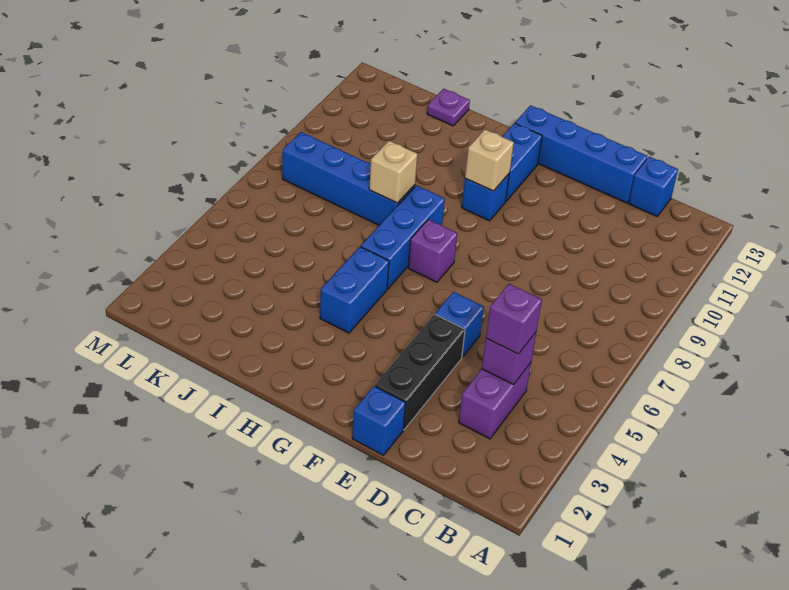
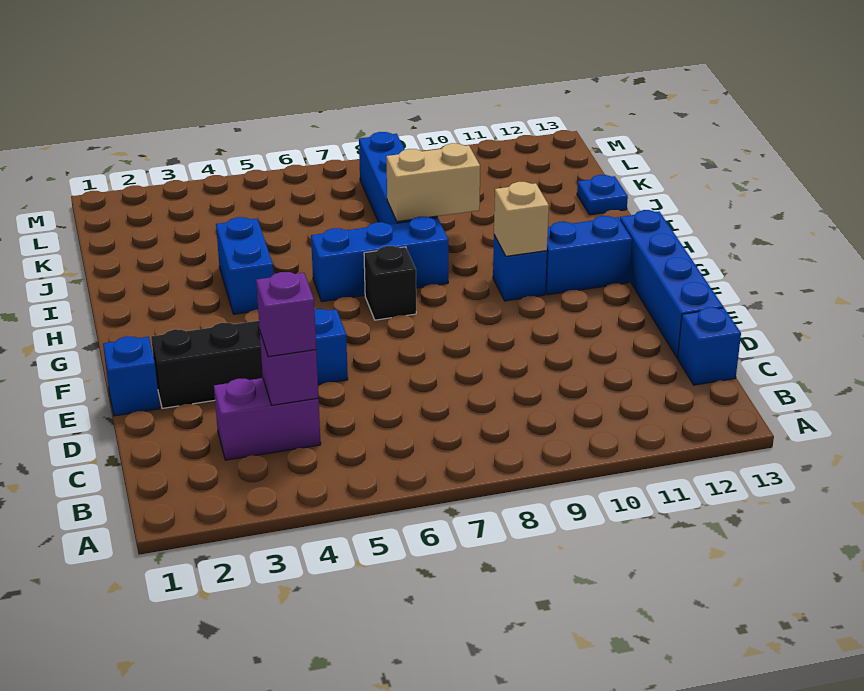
purple 1x1 brick [408,219,457,282] -> black 1x1 brick [364,246,416,320]
blue 1x2 brick [320,247,389,333] -> blue 1x2 brick turned to [216,217,273,314]
tan 1x1 brick [369,141,418,203] -> tan 1x2 brick [386,143,480,222]
purple 1x1 plate [427,89,470,126] -> blue 1x1 plate [577,175,628,215]

